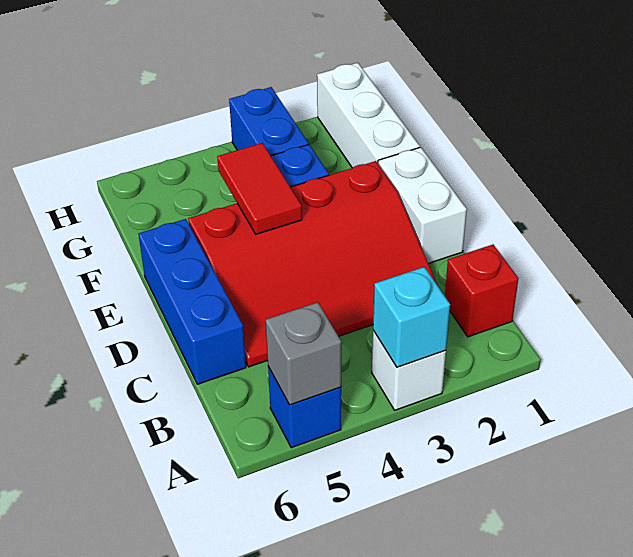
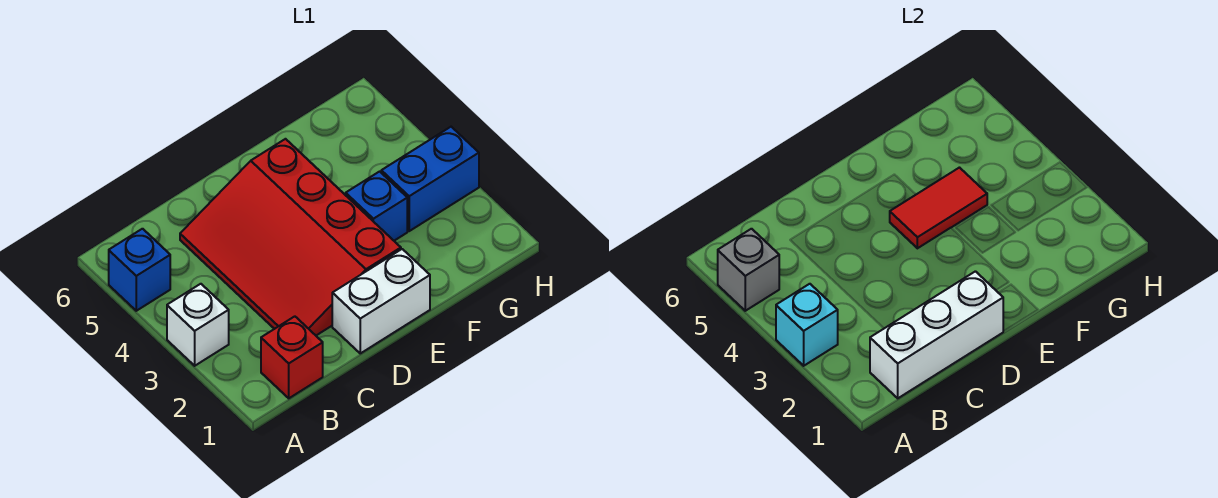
blue 1x3 brick [139,219,246,384] -> none
white 1x3 brick [317,63,420,168] -> white 1x3 brick moved to [870,271,1003,398]

